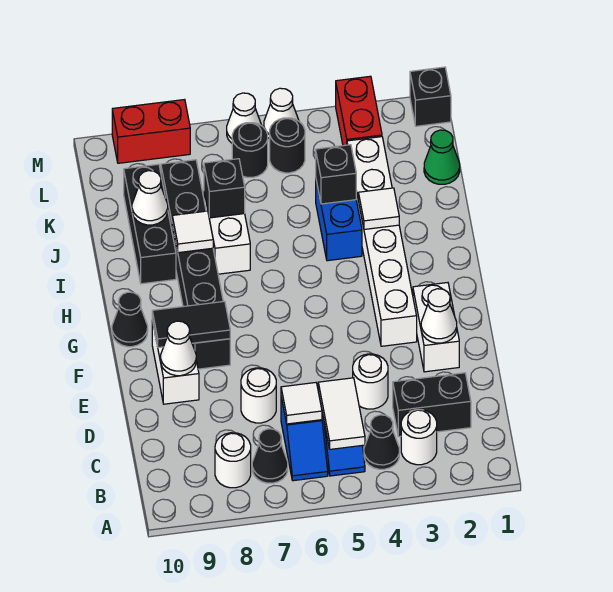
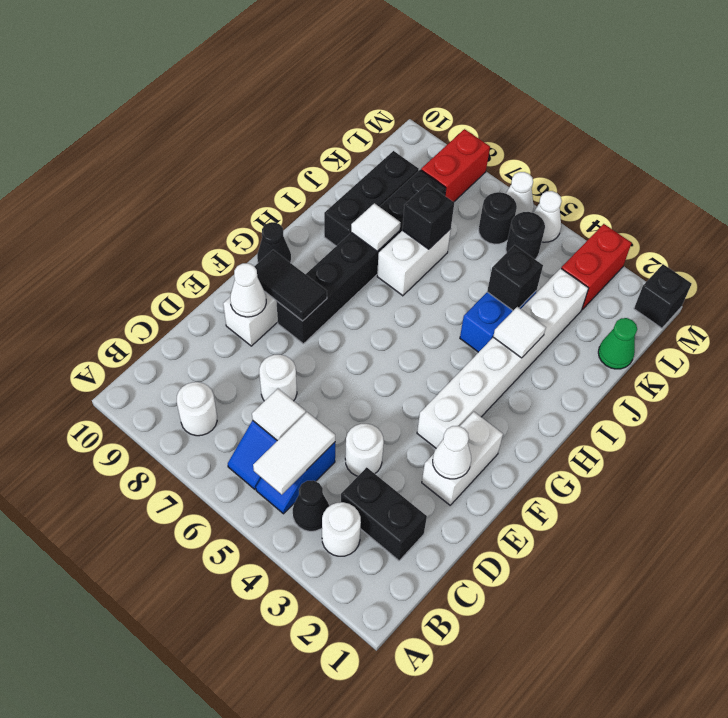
black 1x1 cone [252,429,288,483] -> none
white 1x1 cone [132,171,168,225] -> none
red 1x2 brick [112,100,190,163] -> red 1x2 brick turned to [421,129,490,202]

